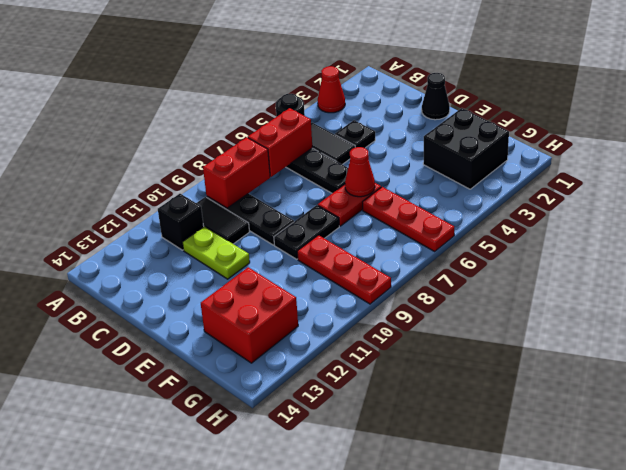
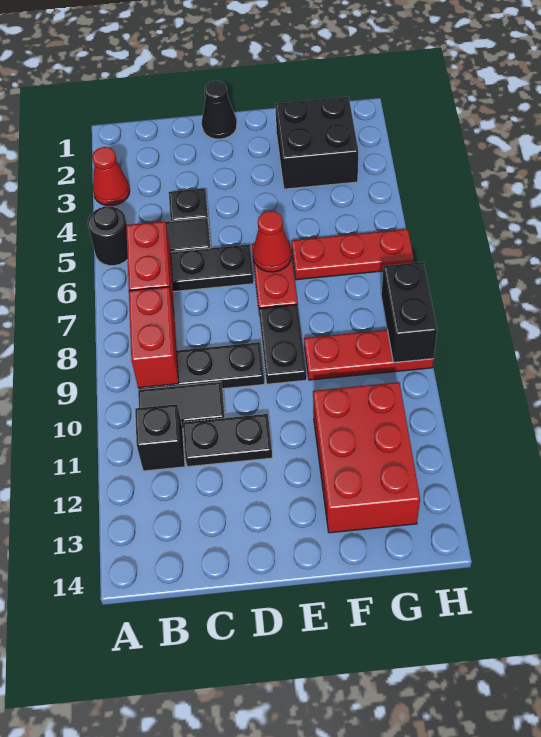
lime 1x2 plate [182,226,250,279] -> black 1x2 plate [183,414,272,467]
red 2x2 brick [201,267,298,363] -> red 2x3 brick [313,382,420,533]
none -> black 1x2 brick [382,262,437,363]

